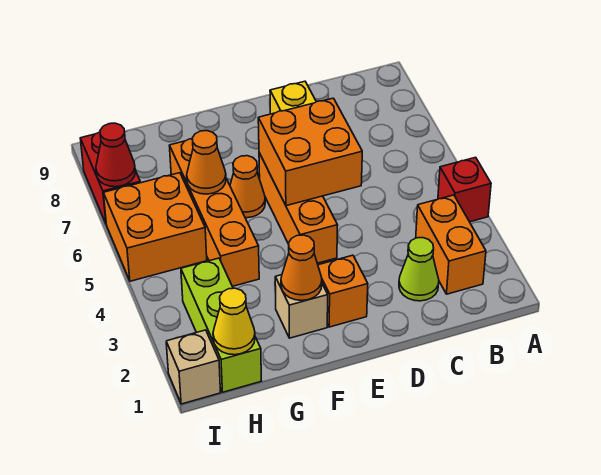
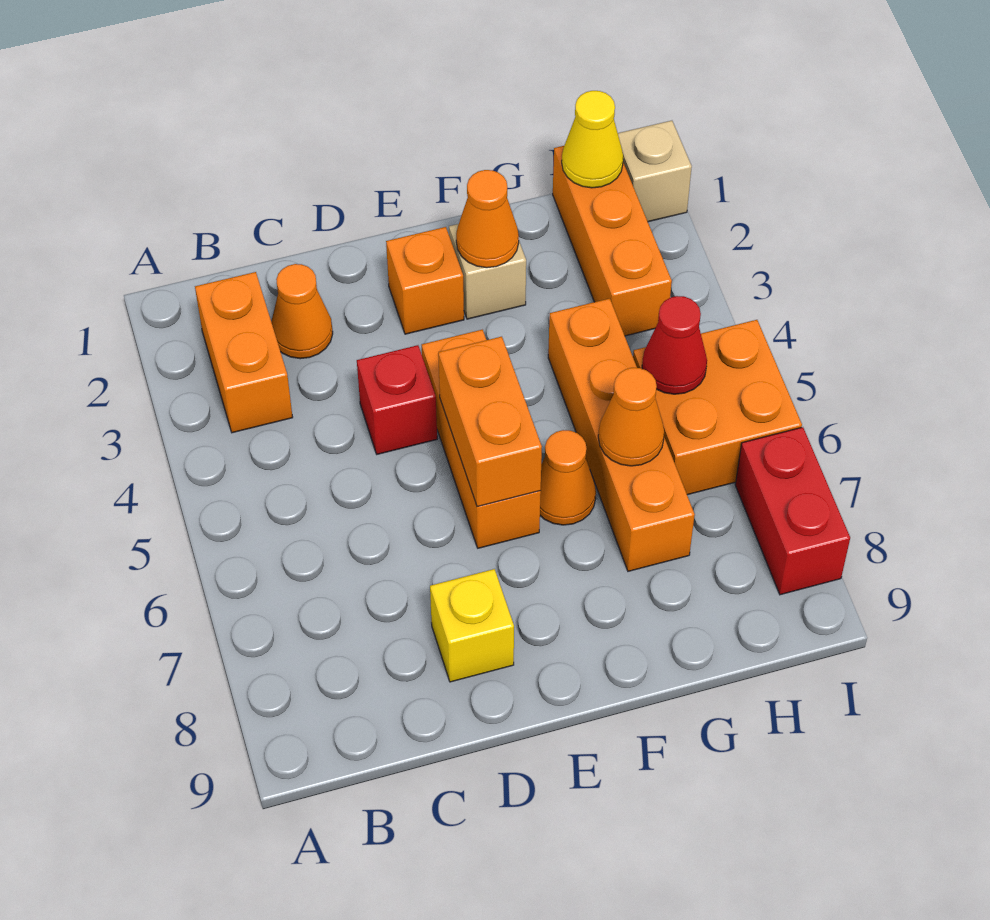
red 1x1 brick [438,157,491,222] -> red 1x1 brick moved to [357,345,437,454]
lime 1x1 cone [399,238,439,301] -> orange 1x1 cone [271,264,333,359]
orange 2x2 brick [258,98,362,206] -> orange 1x2 brick [438,337,542,507]
lime 1x3 brick [181,258,261,392] -> orange 1x3 brick [553,146,672,336]
red 1x1 cone [96,123,135,187] -> red 1x1 cone moved to [642,296,707,394]

